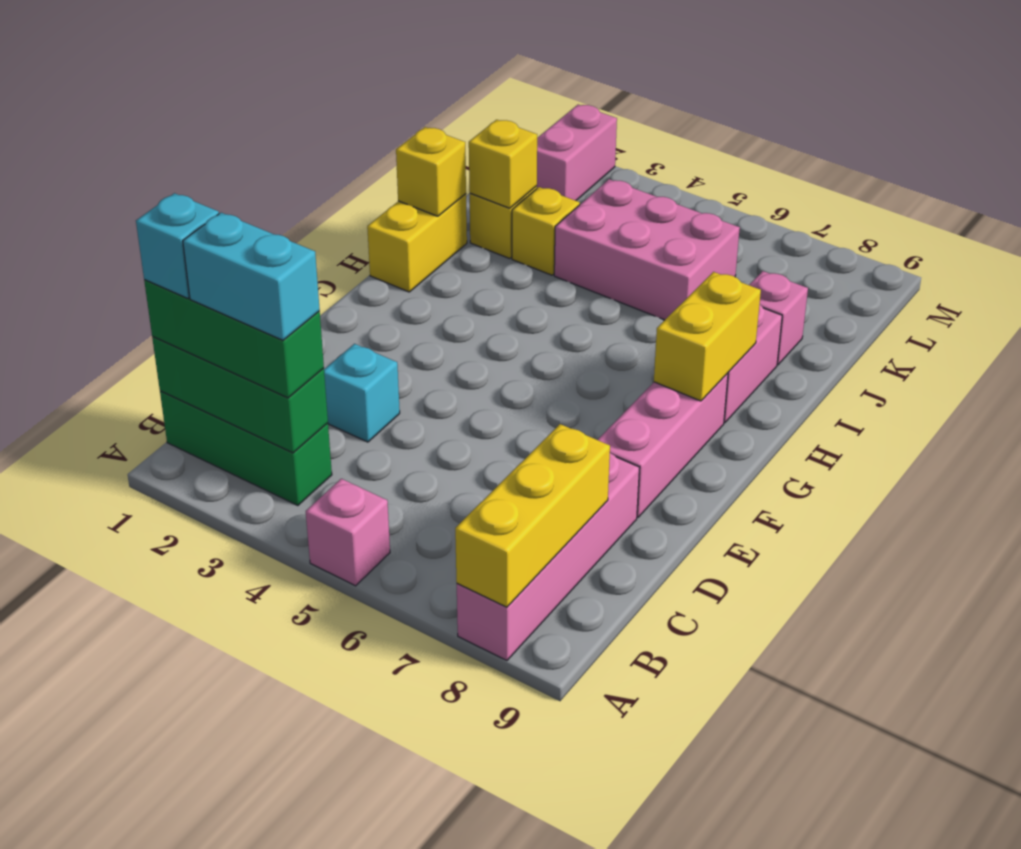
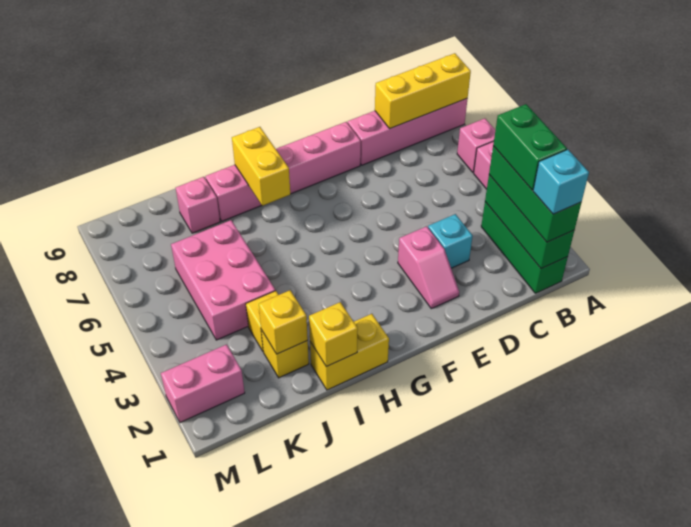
none -> pink 1x1 brick [457,118,495,173]
cyan 1x2 brick [183,213,320,340] -> green 1x2 brick [493,104,567,190]
none -> pink 1x2 slope [398,226,459,309]
yellow 1x2 brick [654,272,761,401] -> yellow 1x2 brick turned to [232,127,290,206]

